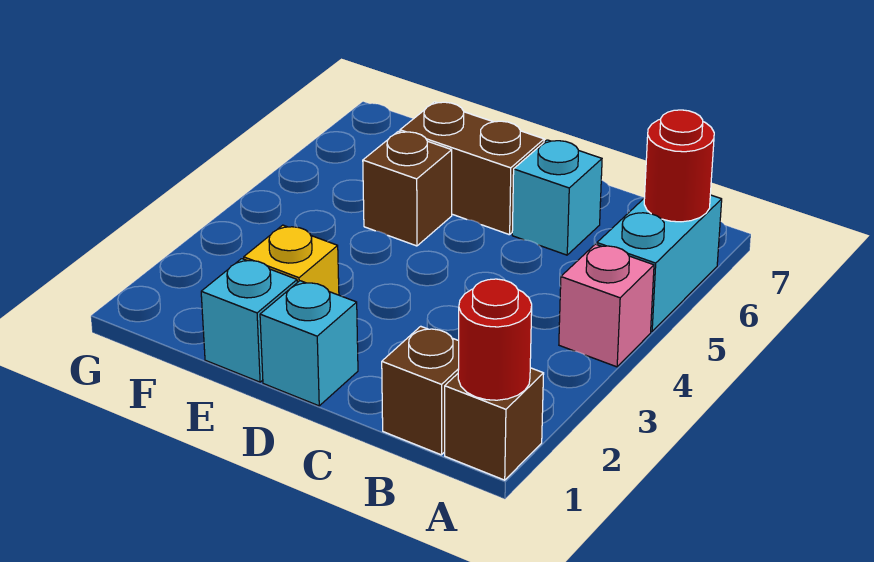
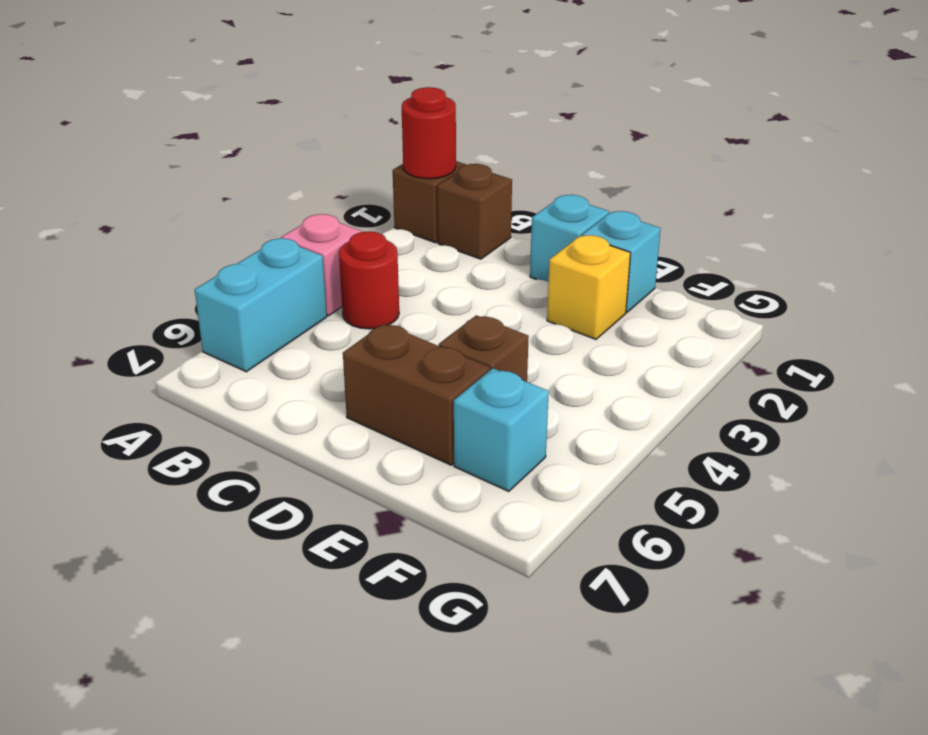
red 1x1 round brick [644,110,714,222] -> red 1x1 round brick moved to [339,231,399,329]
cyan 1x1 brick [512,140,602,255] -> cyan 1x1 brick moved to [454,368,549,492]

